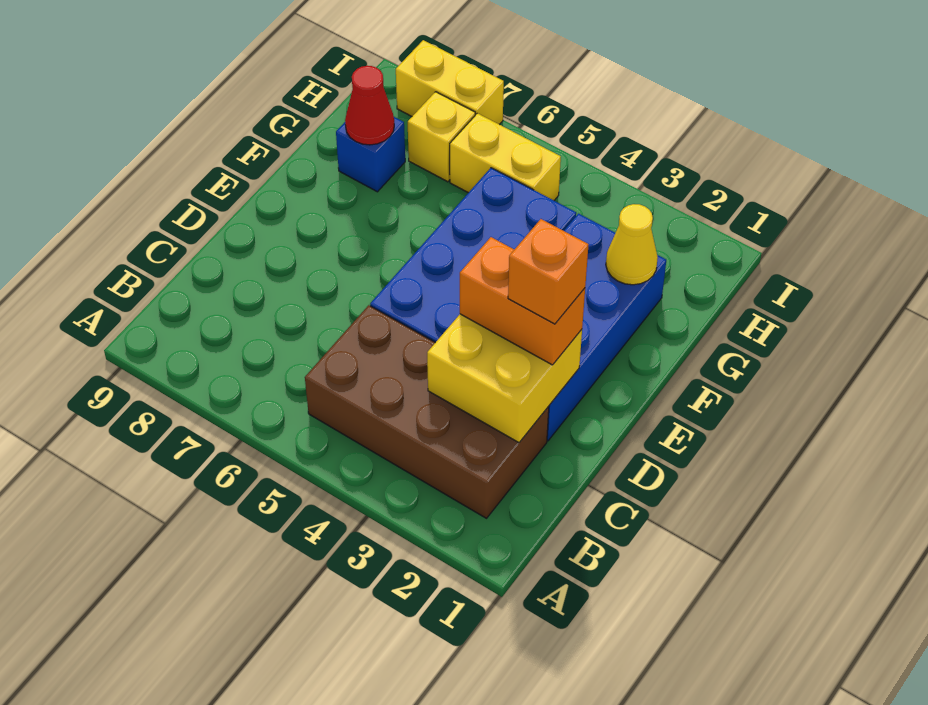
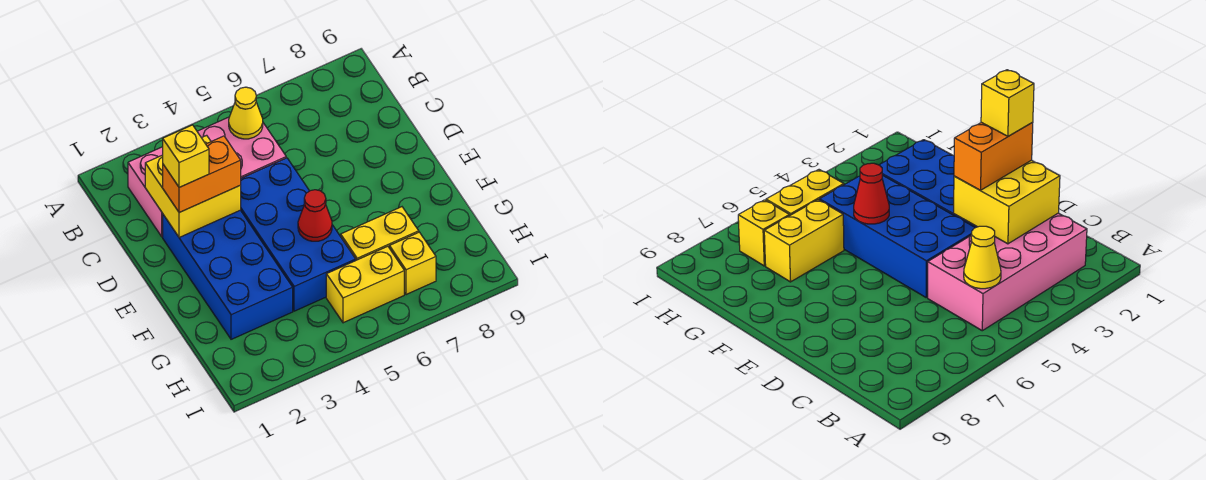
brown 2x4 brick [305,305,549,518] -> pink 2x4 brick [128,117,286,237]
orange 1x1 brick [508,219,589,324] -> yellow 1x1 brick [163,125,209,187]
yellow 1x1 cone [606,204,658,285] -> yellow 1x1 cone moved to [229,87,263,139]
blue 1x1 brick [336,117,405,192] -> none
red 1x1 cone [345,66,394,145] -> red 1x1 cone moved to [298,190,332,241]
yellow 1x2 brick [396,40,504,124] -> yellow 1x2 brick moved to [341,207,419,260]

